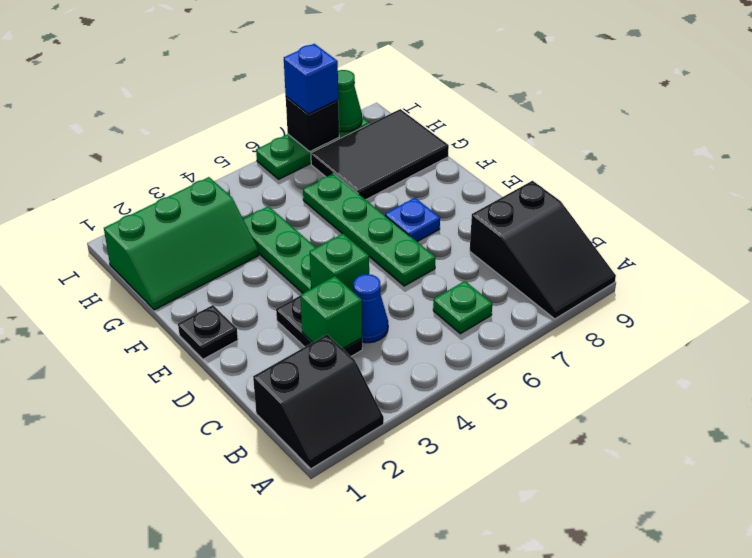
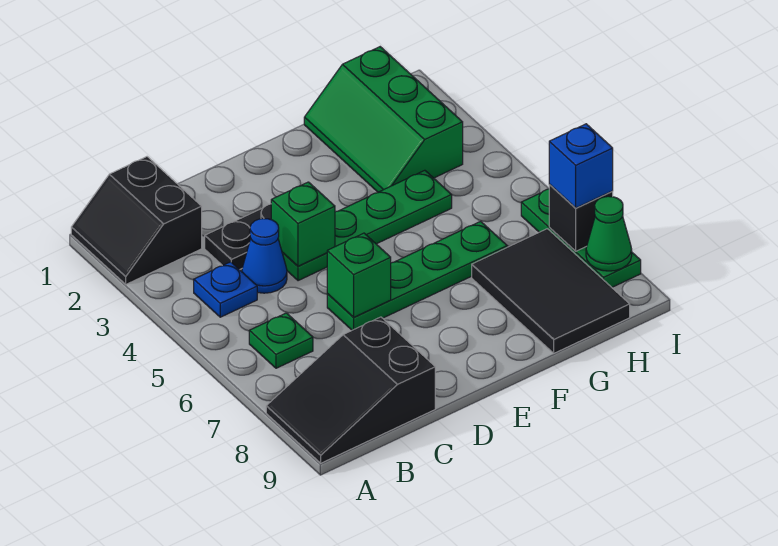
green 1x1 brick [300,276,362,349] -> green 1x1 brick moved to [327,233,391,317]
black 1x1 plate [178,305,238,359] -> none
blue 1x1 plate [385,198,440,242] -> blue 1x1 plate moved to [194,262,257,317]

